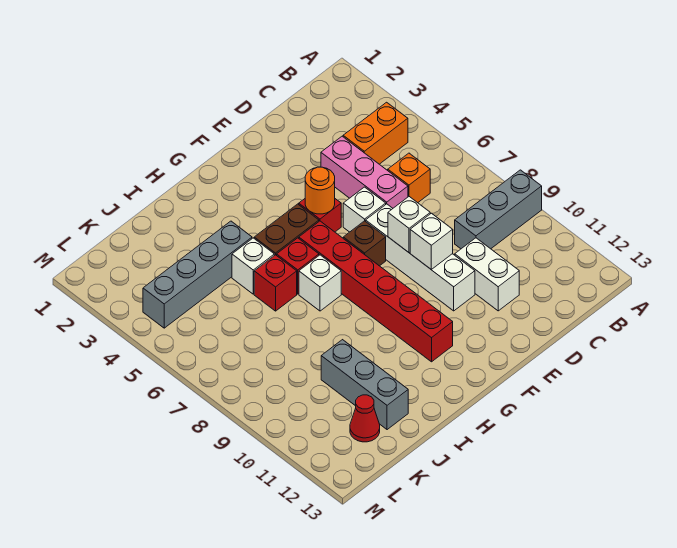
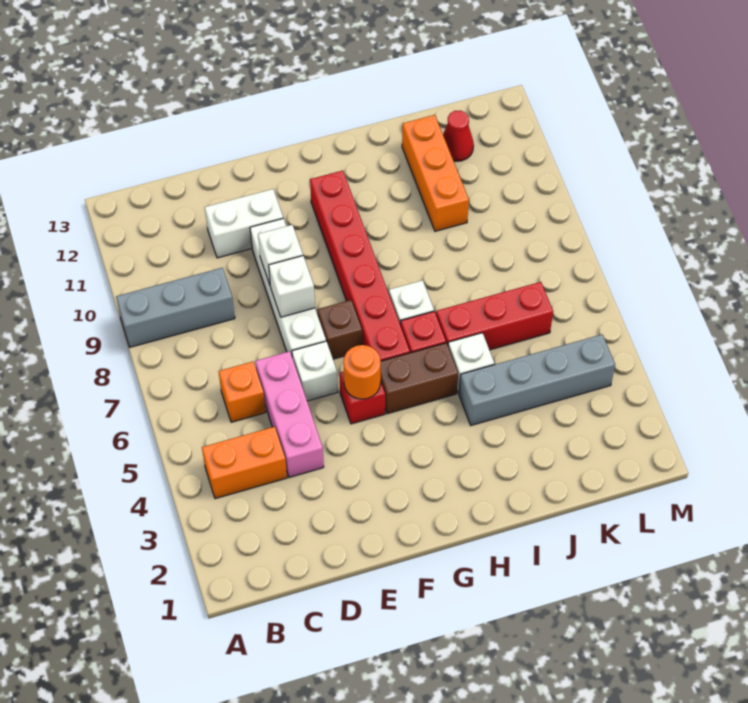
white 1x2 brick [455,238,519,311] -> white 1x2 brick turned to [205,189,283,258]
red 1x1 brick [254,255,297,311] -> red 1x3 brick [436,282,553,350]
grey 1x3 brick [321,340,408,430] -> orange 1x3 brick [402,115,469,231]

